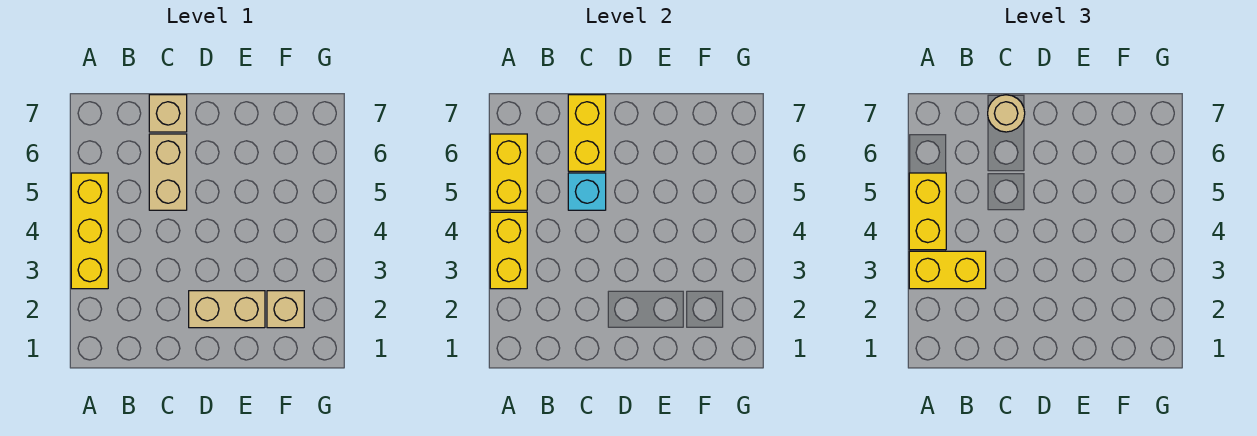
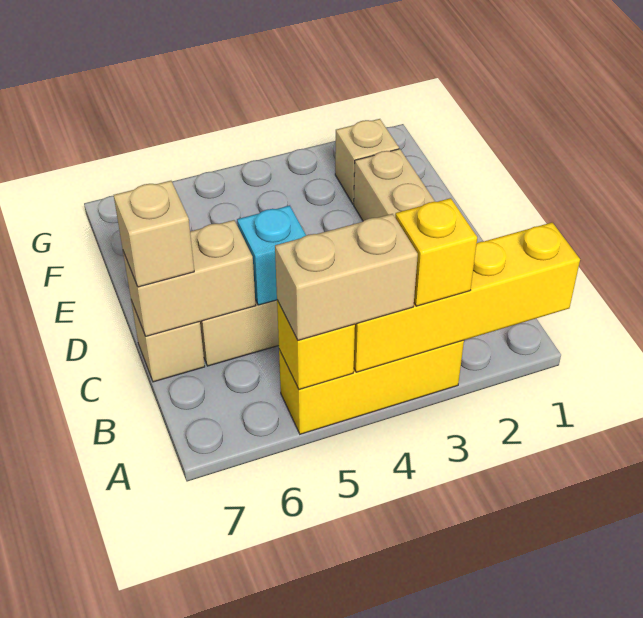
yellow 1x2 brick [490,212,527,289] -> yellow 1x4 brick [354,222,580,372]
yellow 1x2 brick [909,251,986,289] -> yellow 1x1 brick [395,198,477,306]
yellow 1x2 brick [909,173,946,250] -> tan 1x2 brick [275,214,418,340]
yellow 1x2 brick [490,134,527,210] -> yellow 1x1 brick [277,300,355,390]
yellow 1x2 brick [568,95,606,171] -> tan 1x2 brick [123,220,256,336]
tan 1x1 round brick [988,95,1025,132] -> tan 1x1 brick [114,181,194,287]

